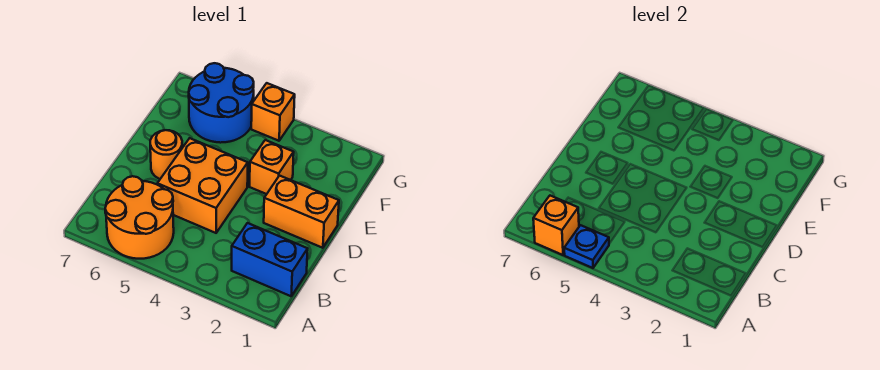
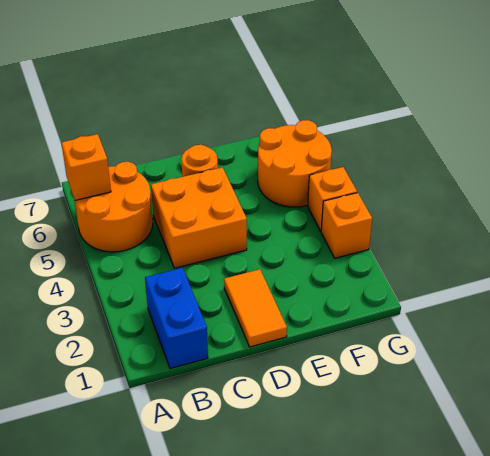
blue 1x1 plate [564,225,609,268] -> none
orange 1x2 brick [264,176,339,248] -> orange 1x2 tile [224,269,287,347]
orange 1x1 brick [250,140,294,194] -> orange 1x1 brick moved to [321,193,372,258]
blue 2x2 round brick [189,63,254,143] -> orange 2x2 round brick [258,120,332,207]

